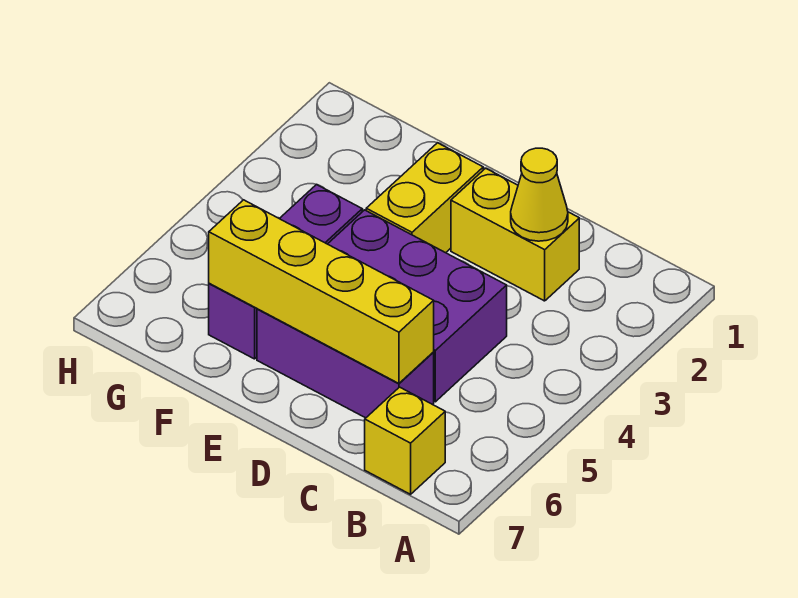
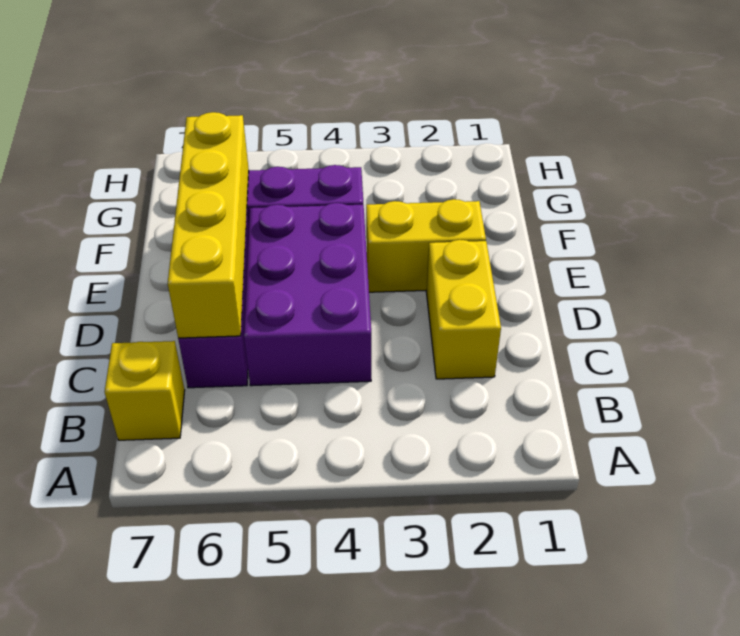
yellow 1x1 cone [511,148,568,241] -> none

